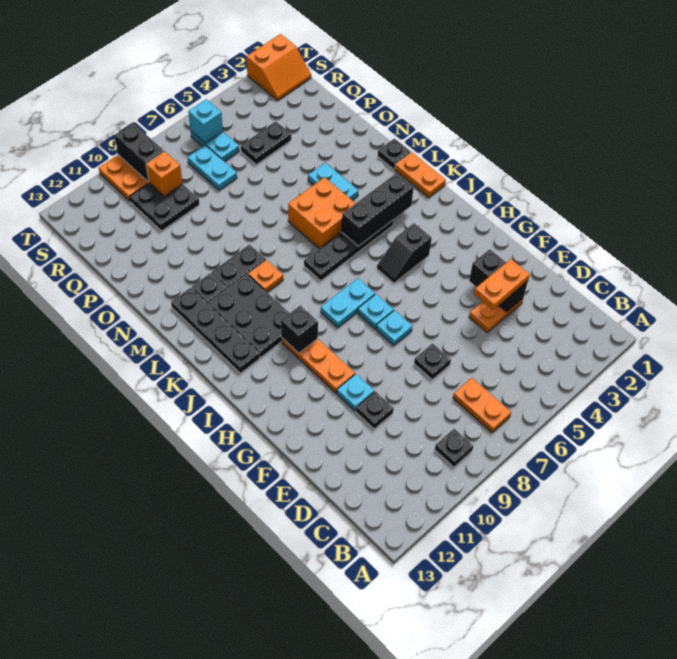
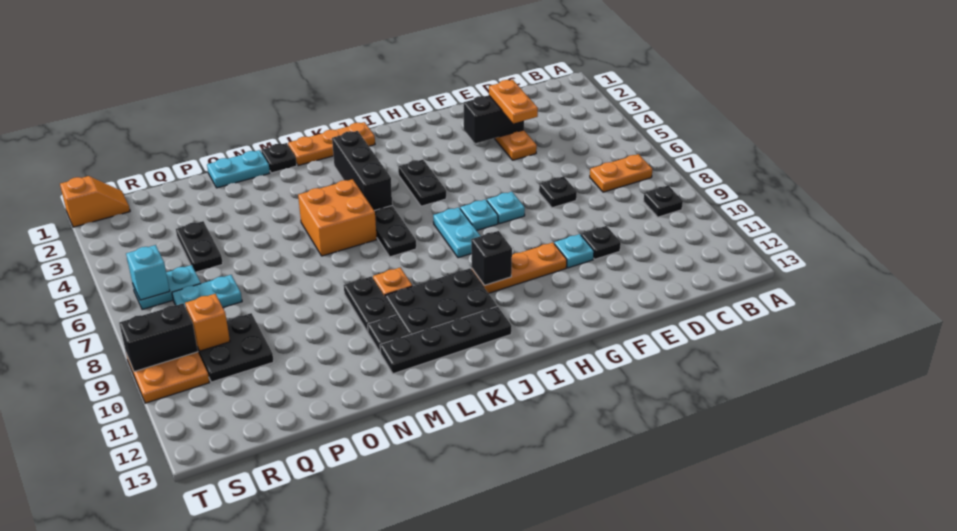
black 1x2 slope [377,223,432,283] -> black 1x2 plate [398,160,446,206]
orange 1x2 plate [395,152,446,198] -> orange 1x3 plate [288,122,375,166]
cyan 1x2 plate [308,163,359,200] -> cyan 1x2 plate moved to [207,150,270,188]
orange 2x2 slope [246,34,311,101] -> orange 1x2 slope [60,176,130,227]

